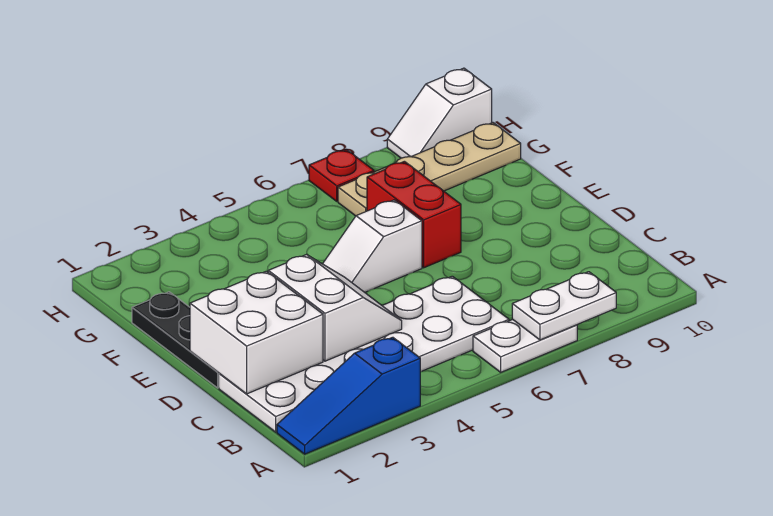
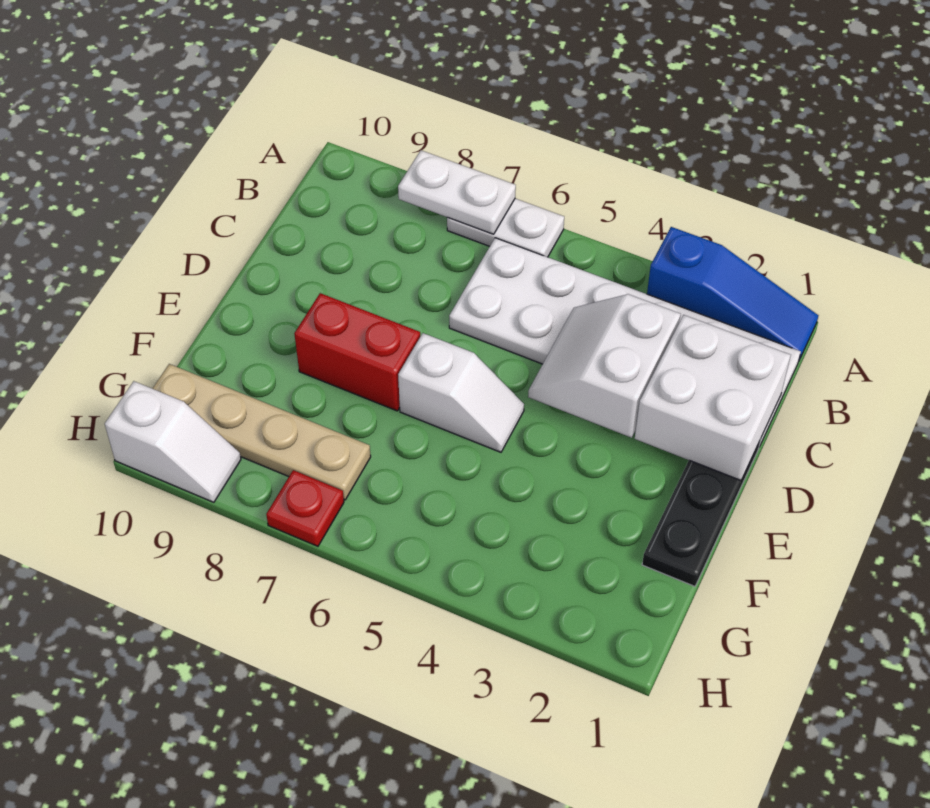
red 1x2 brick [367,161,461,268] -> red 1x2 brick turned to [294,293,420,411]

